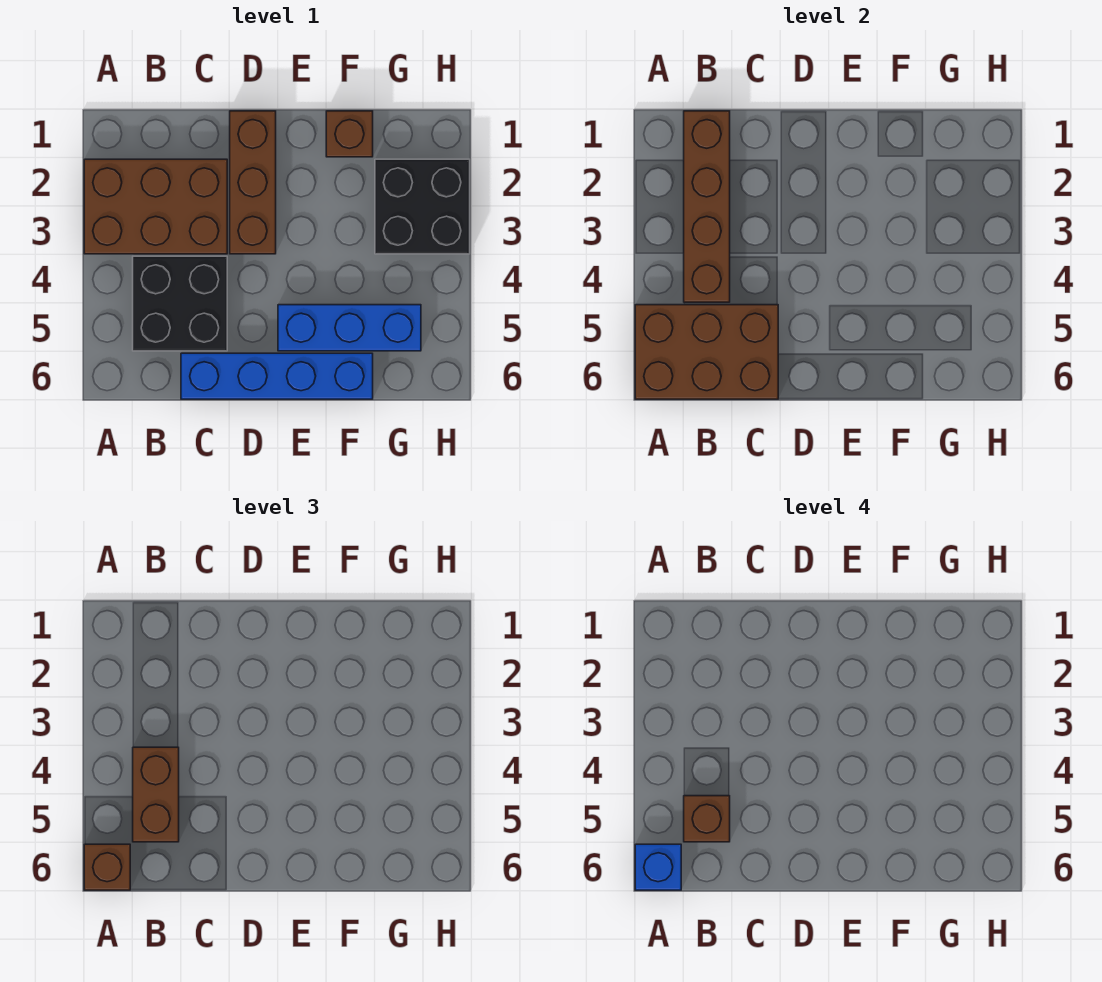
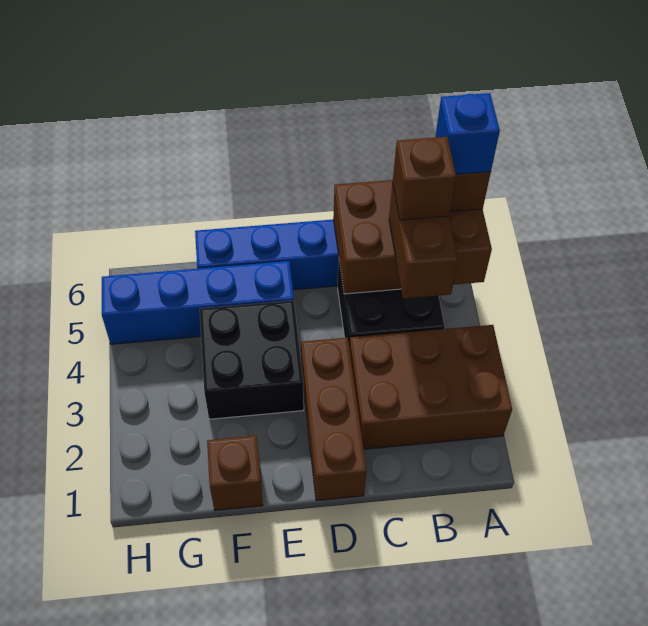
brown 1x4 brick [684,111,730,302] -> none
blue 1x3 brick [278,305,421,351] -> blue 1x4 brick [102,261,294,344]
black 2x2 brick [375,159,470,254] -> black 2x2 brick moved to [200,301,304,419]

